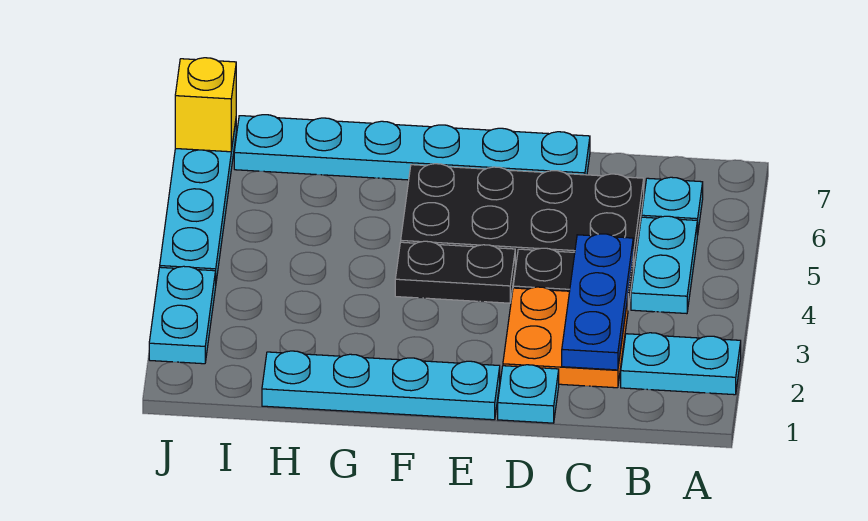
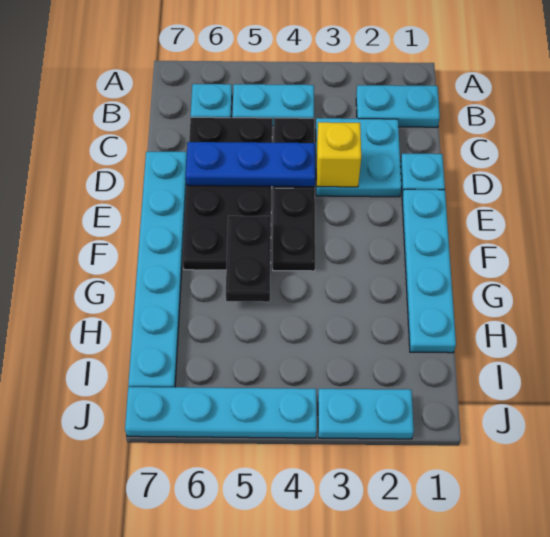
cyan 1x2 plate [621,333,741,395] -> cyan 1x2 plate turned to [356,85,440,127]
orange 2x2 plate [503,287,628,388] -> cyan 2x2 plate [316,118,401,197]
blue 1x3 plate [562,234,633,370] -> blue 1x3 plate moved to [186,142,315,187]
none -> black 1x2 plate [226,216,271,302]
yellow 1x1 brick [175,58,236,152] -> yellow 1x1 brick moved to [317,122,361,187]

